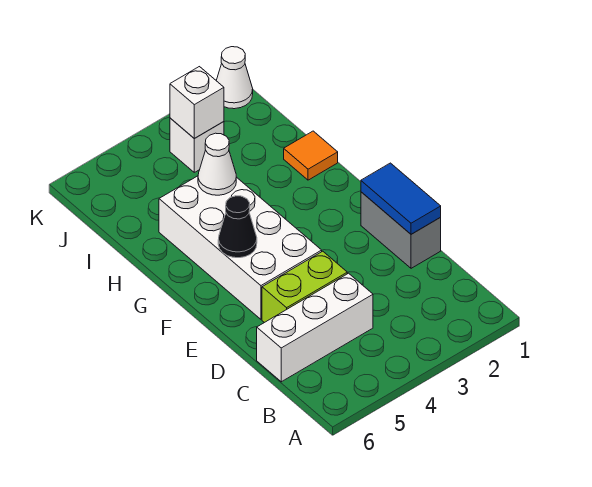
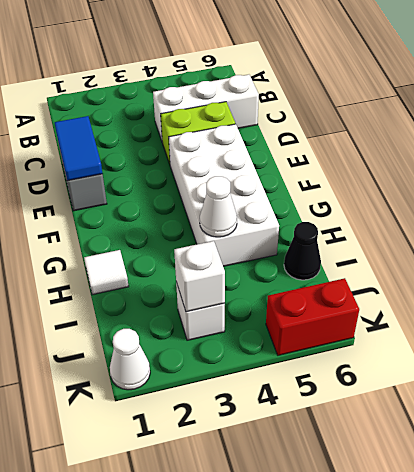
black 1x1 cone [218,196,257,258] -> black 1x1 cone moved to [284,222,321,280]
orange 1x1 tile [284,131,338,180] -> white 1x1 tile [84,250,129,295]
none -> red 1x2 brick [266,278,359,355]

